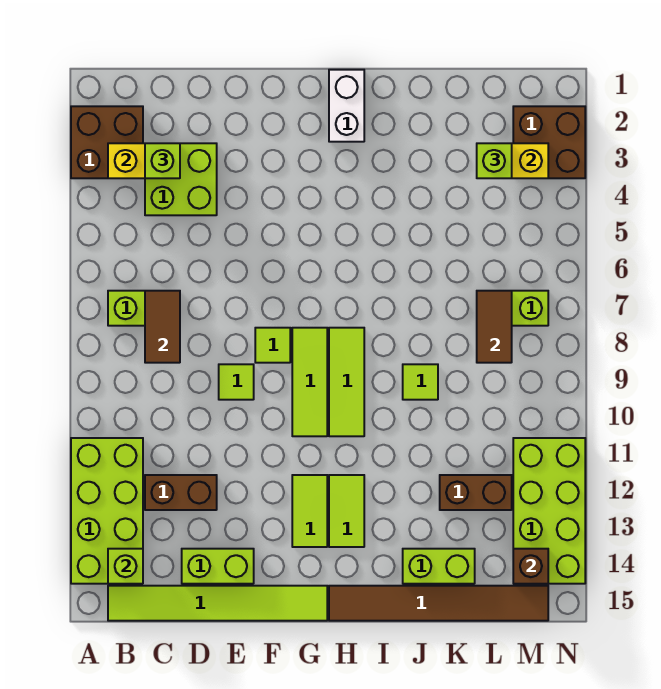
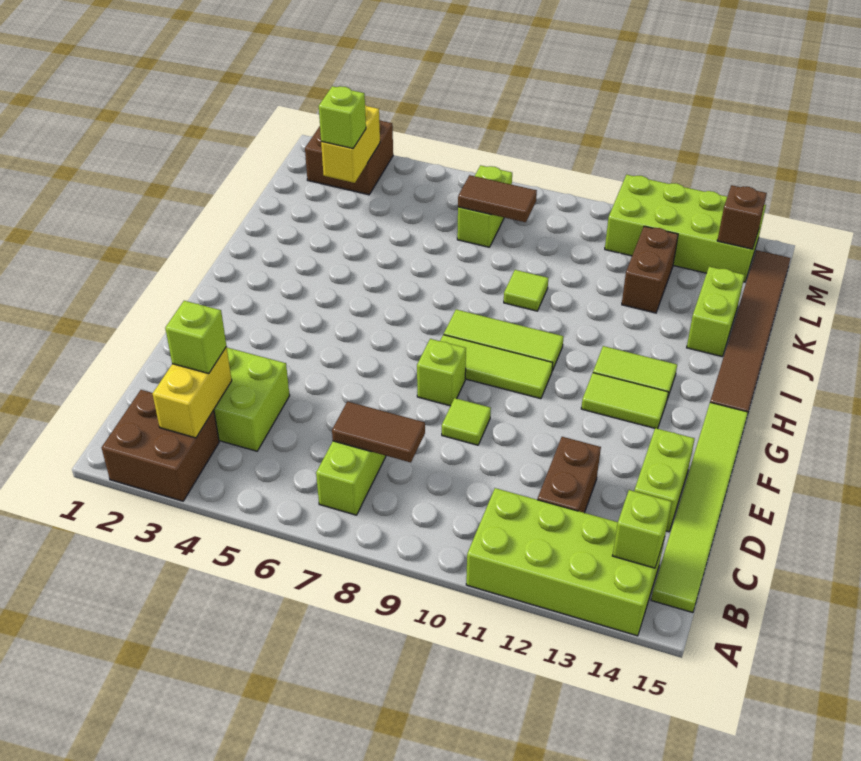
lime 1x1 tile [255,328,290,363] -> lime 1x1 brick [417,339,466,406]
white 1x2 brick [329,70,364,142] -> none

